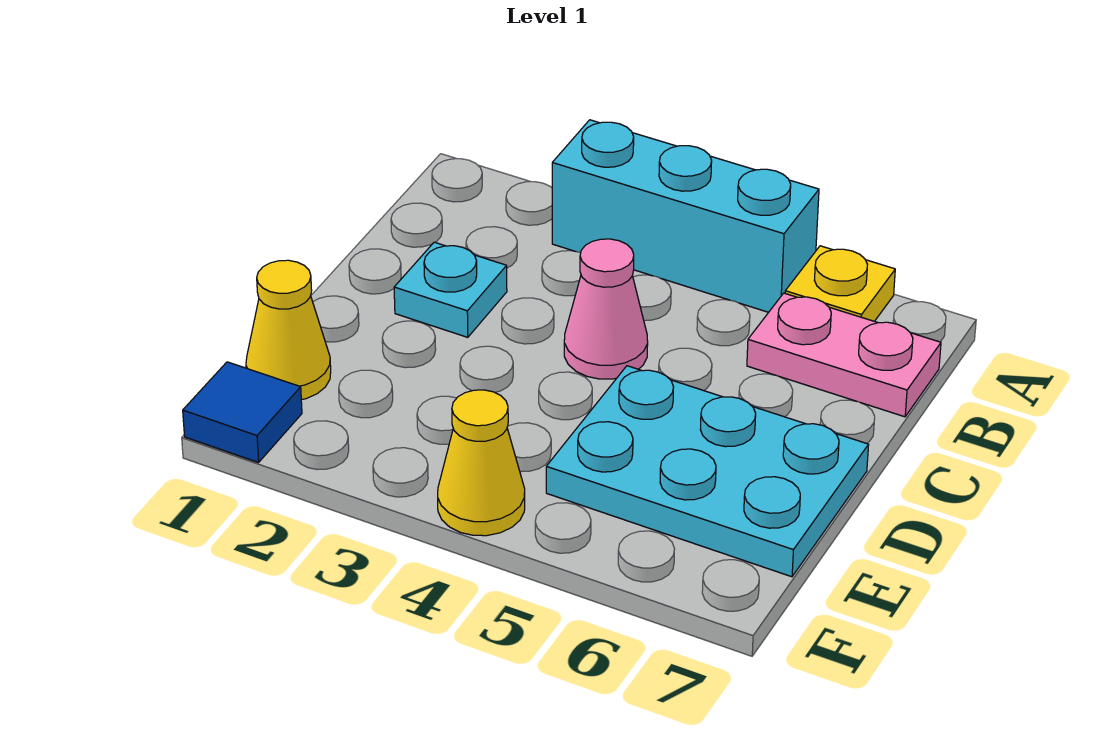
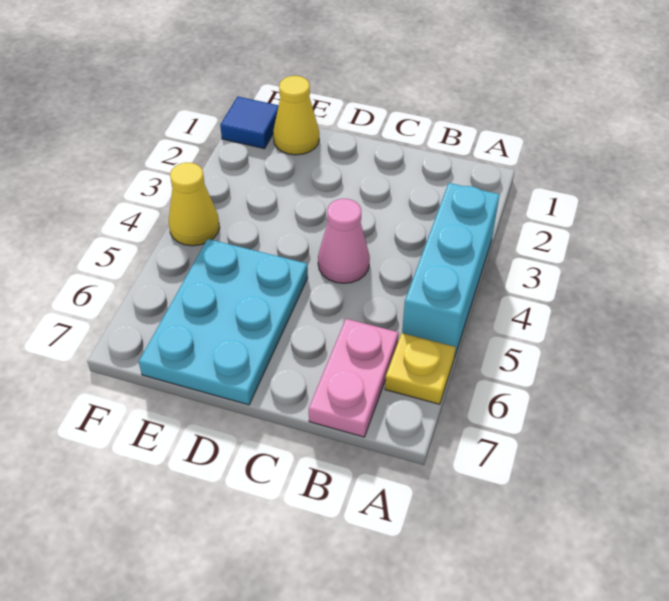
cyan 1x1 plate [394,242,507,337] -> none

